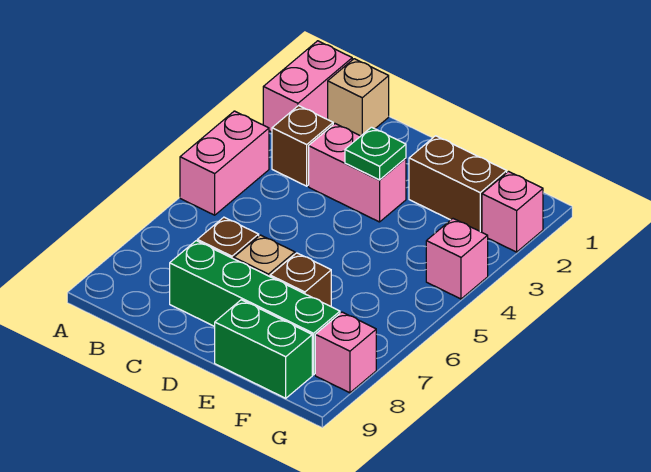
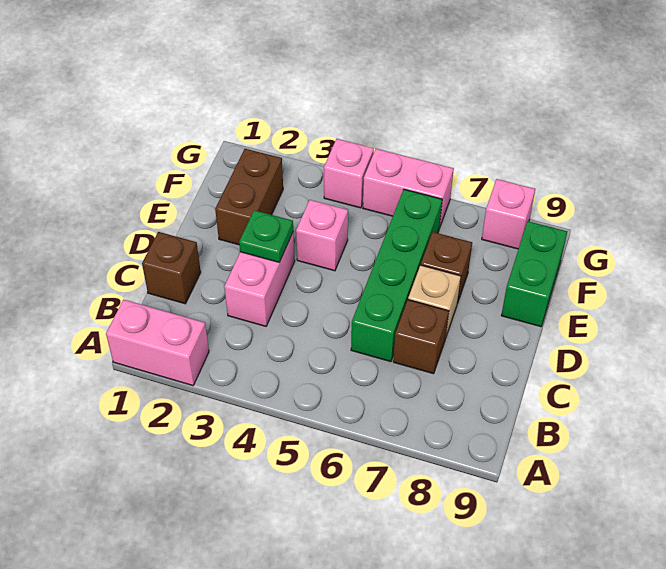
pink 1x2 brick [180,111,269,215] -> pink 1x2 brick moved to [363,149,454,228]
tan 1x1 brick [328,59,389,136] -> none
brown 1x1 brick [272,106,333,186] -> brown 1x1 brick moved to [142,232,201,304]
green 1x4 brick [170,241,340,375] -> green 1x4 brick moved to [351,189,442,362]
pink 1x1 brick [482,172,543,252] -> pink 1x1 brick moved to [296,200,348,271]

